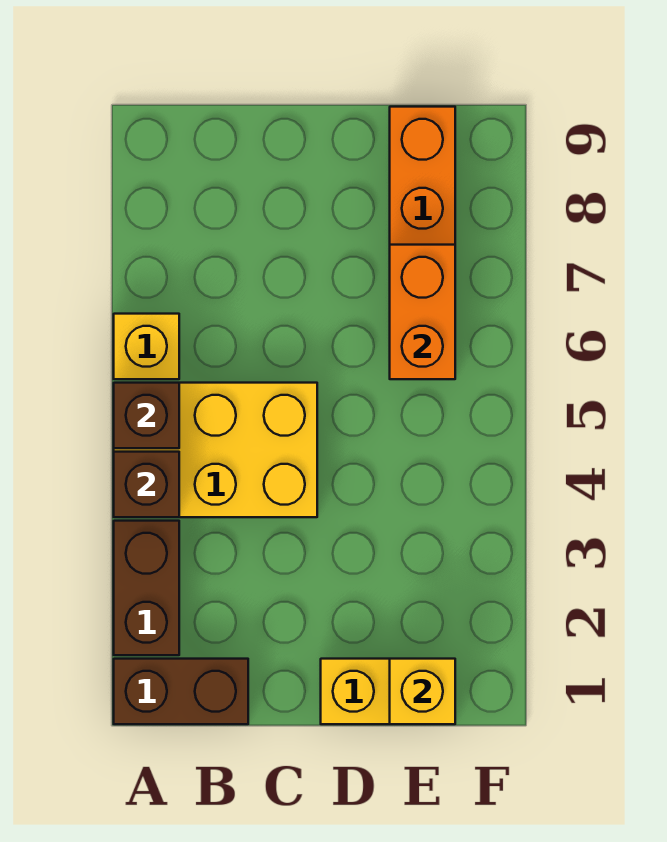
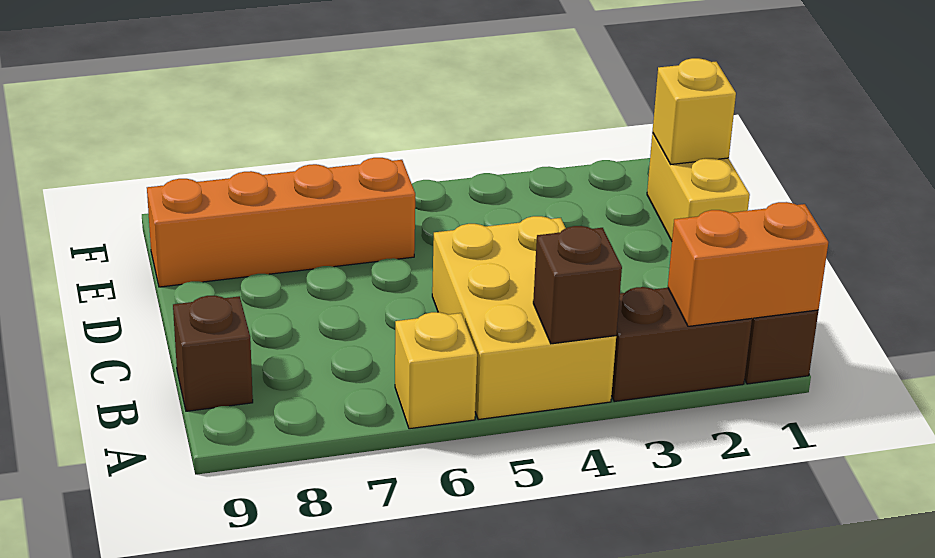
brown 1x1 brick [114,383,179,448] -> brown 1x1 brick moved to [173,296,253,411]
orange 1x2 brick [390,245,455,379] -> orange 1x2 brick moved to [668,202,828,326]

